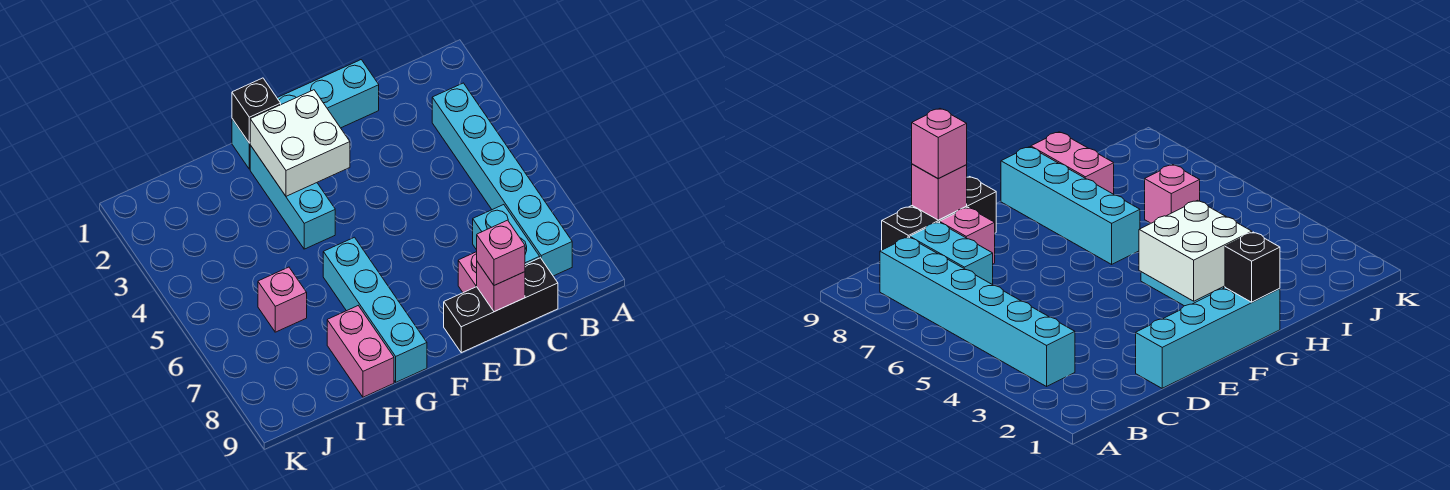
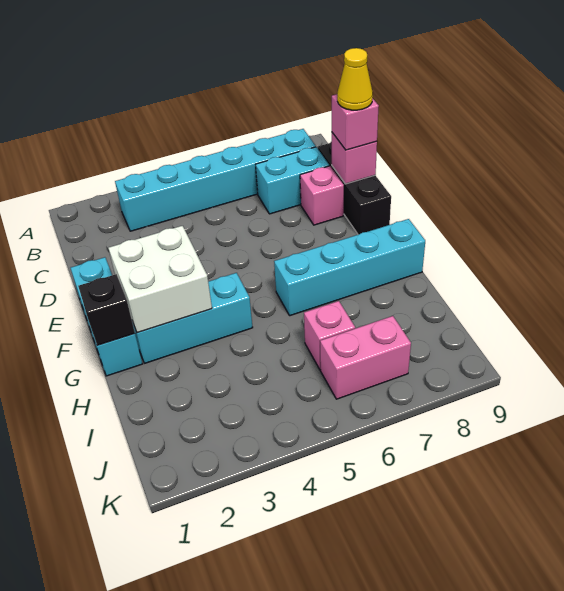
cyan 1x4 brick [232,60,379,169] -> cyan 1x3 brick [71,257,142,376]
none -> yellow 1x1 cone [337,48,373,110]
pink 1x2 brick [327,306,394,397] -> pink 1x2 brick moved to [320,316,411,399]

